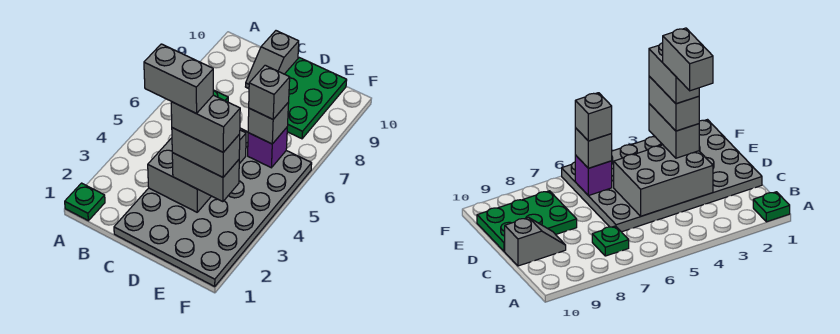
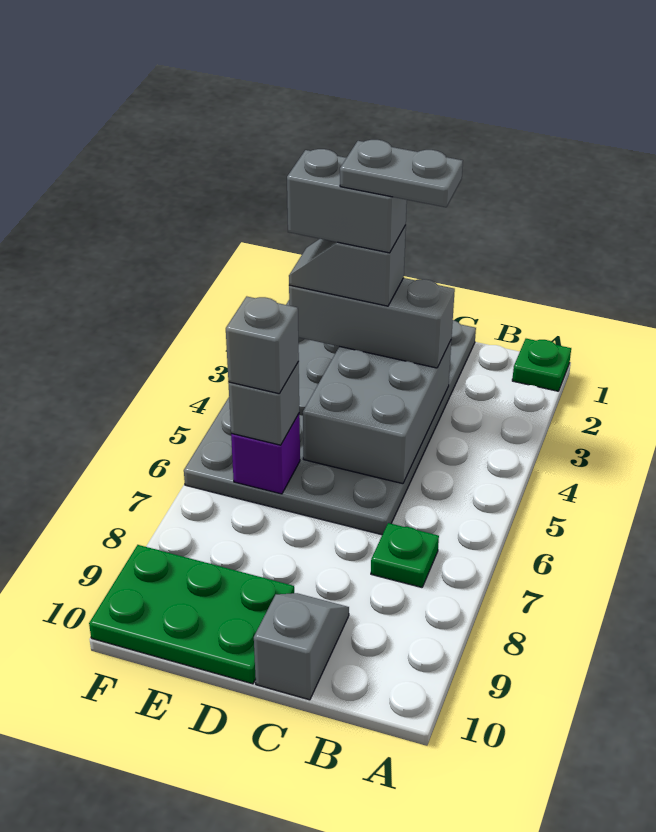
grey 1x2 brick [144,44,213,114] -> grey 1x2 plate [340,140,463,207]
grey 1x2 brick [172,153,239,202] -> grey 1x3 brick [289,278,455,368]
grey 1x2 brick [172,128,240,177] -> grey 1x2 slope [289,226,406,306]
green 2x3 plate [285,58,347,139] -> green 2x3 plate turned to [89,545,294,684]

